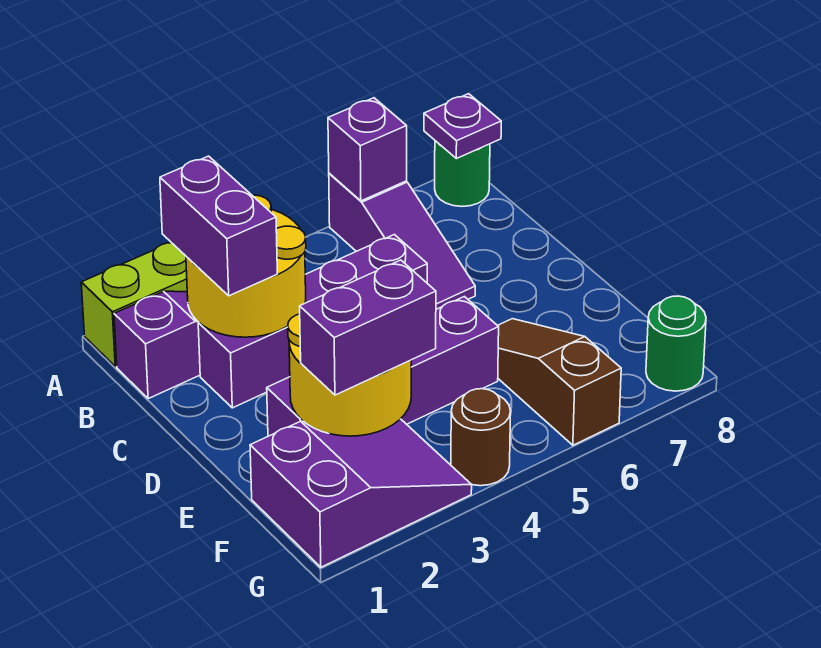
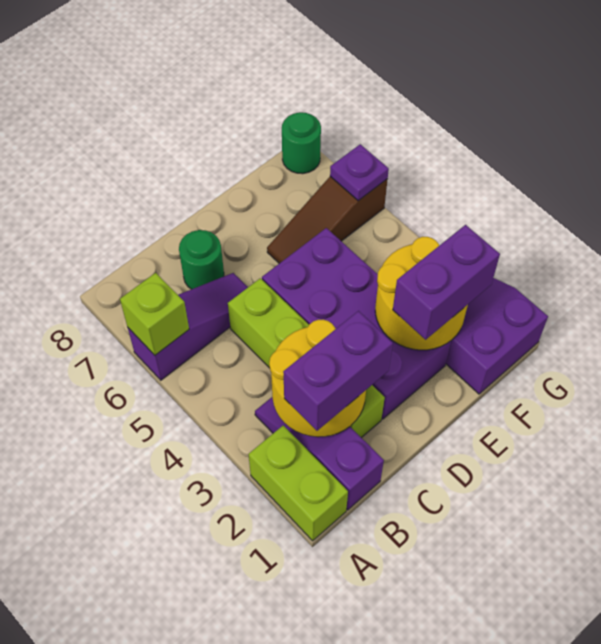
purple 1x1 brick [328,98,407,201] -> lime 1x1 brick [120,273,189,355]
green 1x1 round brick [435,141,490,206] -> green 1x1 round brick moved to [179,230,224,289]
purple 1x1 plate [424,94,501,159] -> purple 1x1 plate moved to [330,144,389,201]
purple 1x4 brick [198,235,427,408] -> lime 1x4 brick [228,278,385,438]
purple 1x4 brick [267,297,499,436] -> purple 2x4 brick [262,228,451,419]
purple 1x2 brick [300,260,436,395] -> purple 1x2 brick turned to [393,225,500,340]
brown 1x1 round brick [451,389,511,486] -> none

